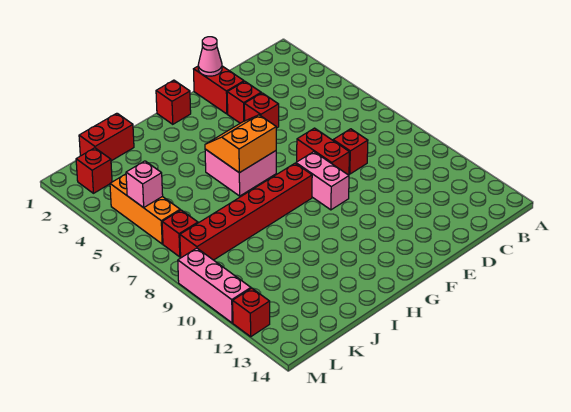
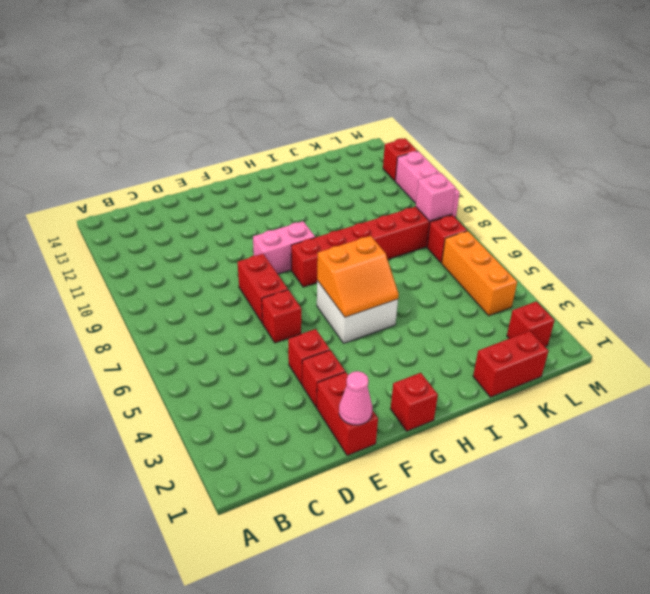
red 1x1 brick [333,129,368,174] -> red 1x1 brick moved to [262,290,301,343]
pink 1x2 brick [296,152,349,210] -> pink 1x2 brick turned to [253,221,315,274]
pink 2x2 brick [205,149,276,196] -> white 2x2 brick [317,281,398,343]
pink 1x1 brick [126,161,163,208] -> pink 1x1 brick moved to [416,173,456,221]

